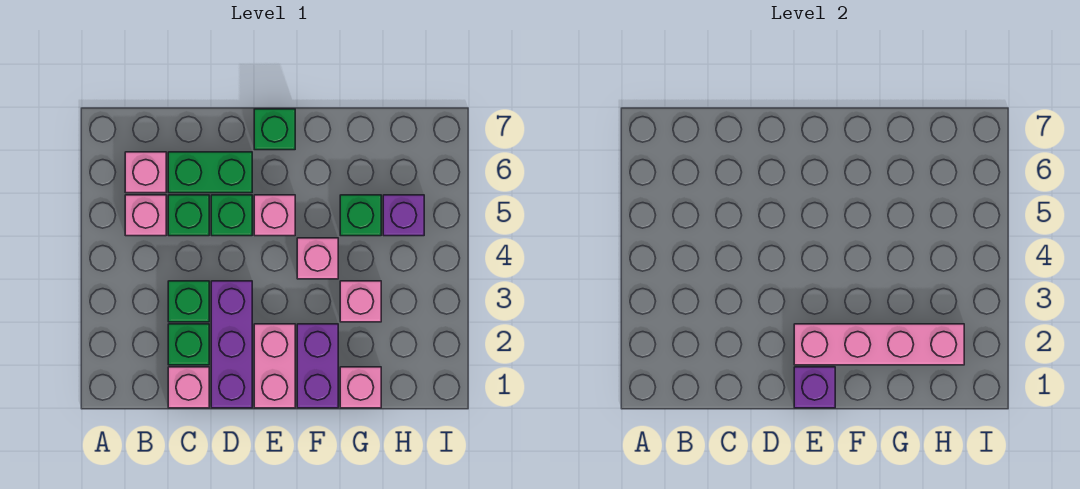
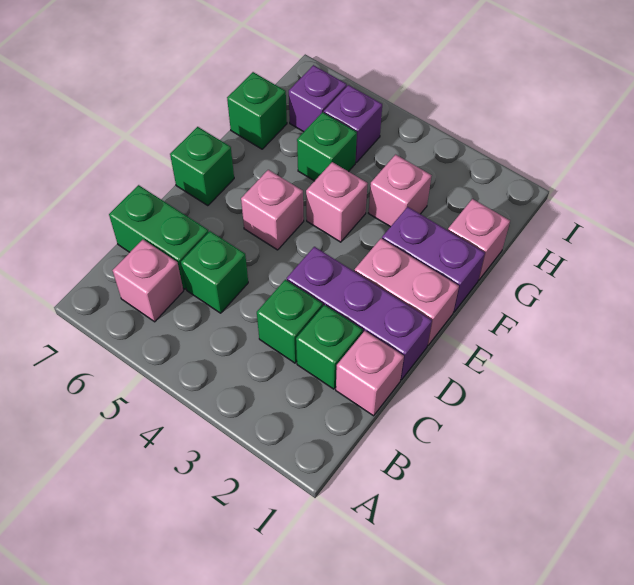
pink 1x1 brick [125,195,166,236] -> none
green 1x2 brick [168,152,252,193] -> green 1x2 brick turned to [109,185,208,289]
green 1x1 brick [211,195,252,236] -> green 1x1 brick moved to [227,72,287,149]
purple 1x1 brick [794,367,835,408] -> purple 1x1 brick moved to [289,65,347,132]
pink 1x4 brick [794,324,964,365] -> none

